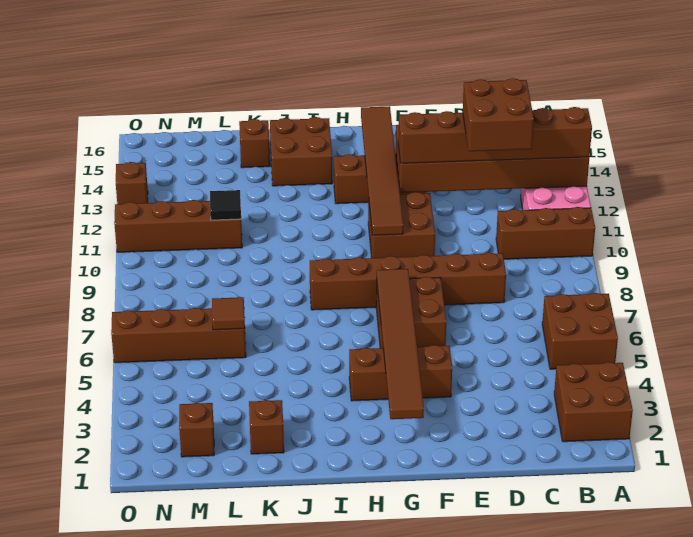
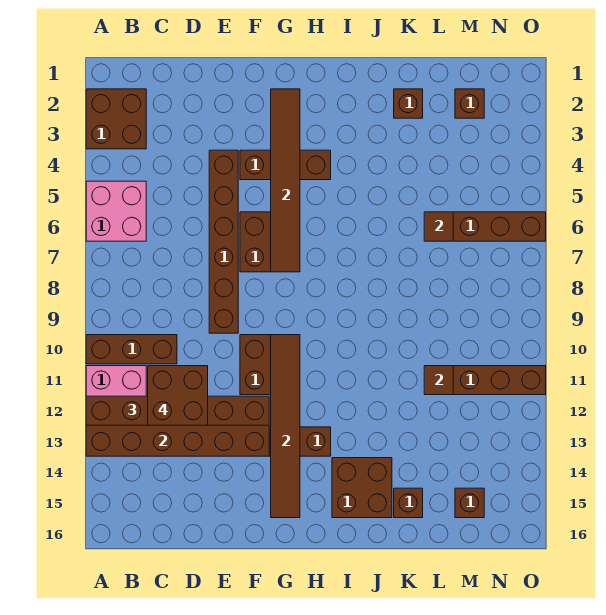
brown 2x2 brick [542,293,618,369] -> pink 2x2 brick [86,181,146,241]
brown 1x6 brick [310,253,506,310] -> brown 1x6 brick turned to [209,150,238,333]
black 1x1 tile [210,190,241,220] -> brown 1x1 tile [424,366,453,395]
brown 1x1 brick [116,162,148,204] -> brown 1x1 brick moved to [455,488,484,518]

